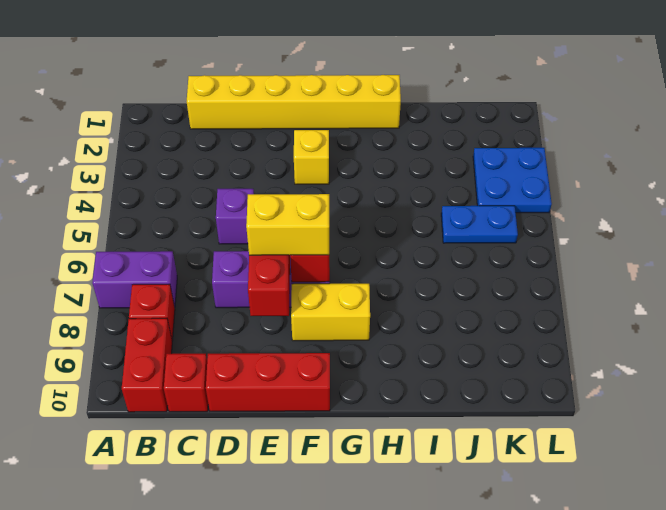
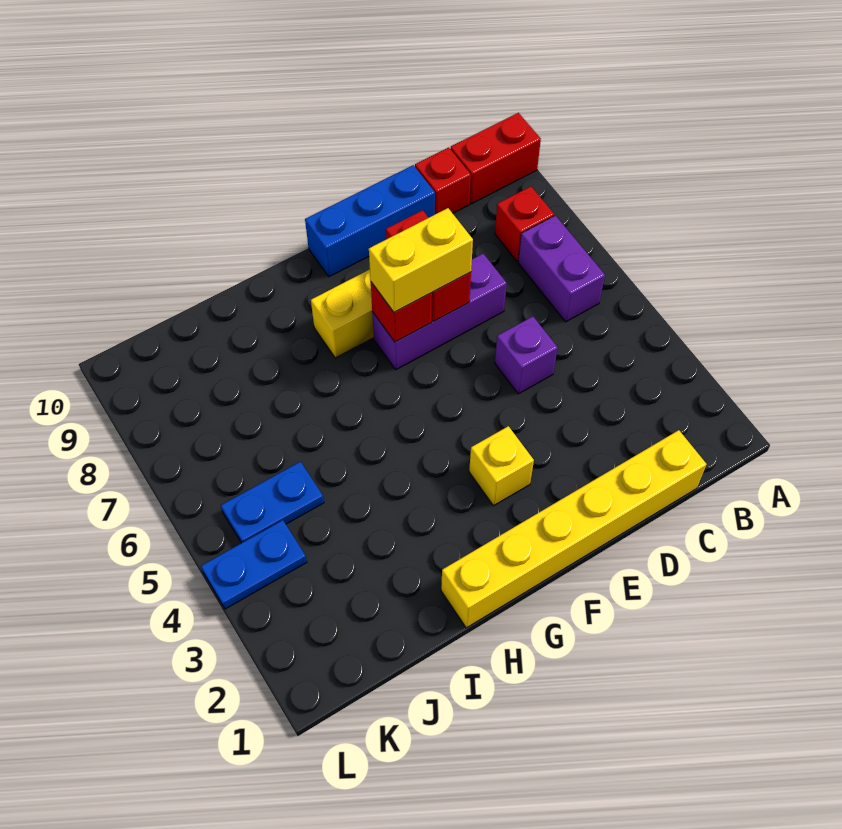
purple 1x2 brick [92,251,177,308] -> purple 1x2 brick turned to [518,216,605,322]
red 1x2 brick [122,318,172,412] -> red 1x2 brick turned to [451,113,541,204]
red 1x3 brick [206,353,330,411] -> blue 1x3 brick [305,165,435,277]
blue 2x2 plate [473,148,552,213] -> blue 1x2 plate [201,520,307,609]

